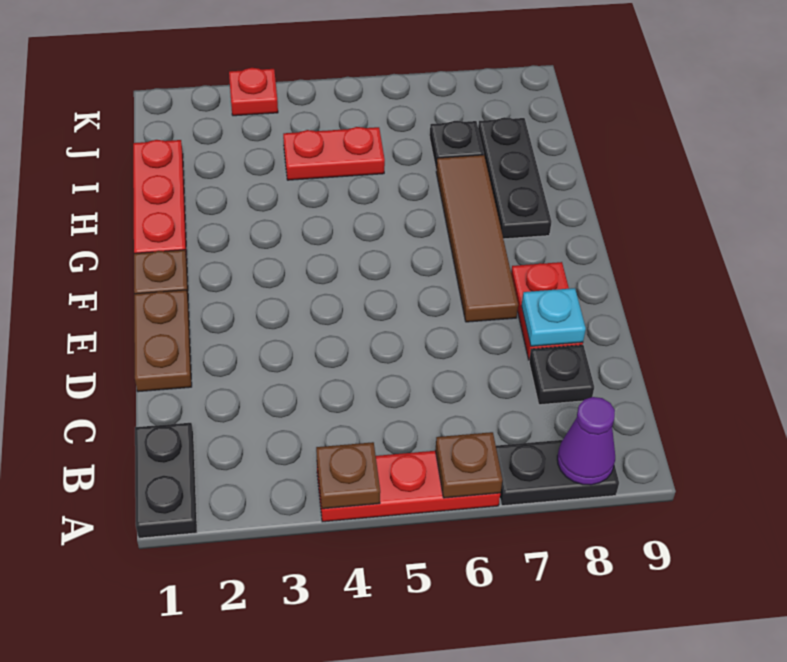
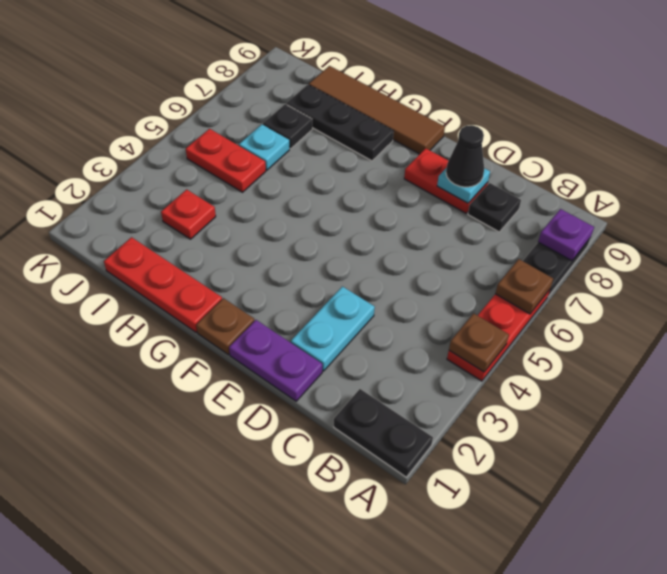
purple 1x1 cone [557,397,615,485] -> purple 1x1 plate [538,209,594,261]
brown 1x2 plate [134,290,192,392] -> purple 1x2 plate [229,320,322,401]
none -> cyan 1x2 plate [291,286,375,371]
none -> black 1x1 cone [446,125,484,187]
brown 1x4 tile [436,155,518,322] -> brown 1x4 tile moved to [309,66,445,154]
red 1x2 plate [283,127,385,180] -> red 1x2 plate turned to [186,129,266,192]
none -> cyan 1x1 plate [239,124,290,170]
red 1x1 plate [229,68,278,116] -> red 1x1 plate moved to [161,189,216,239]

